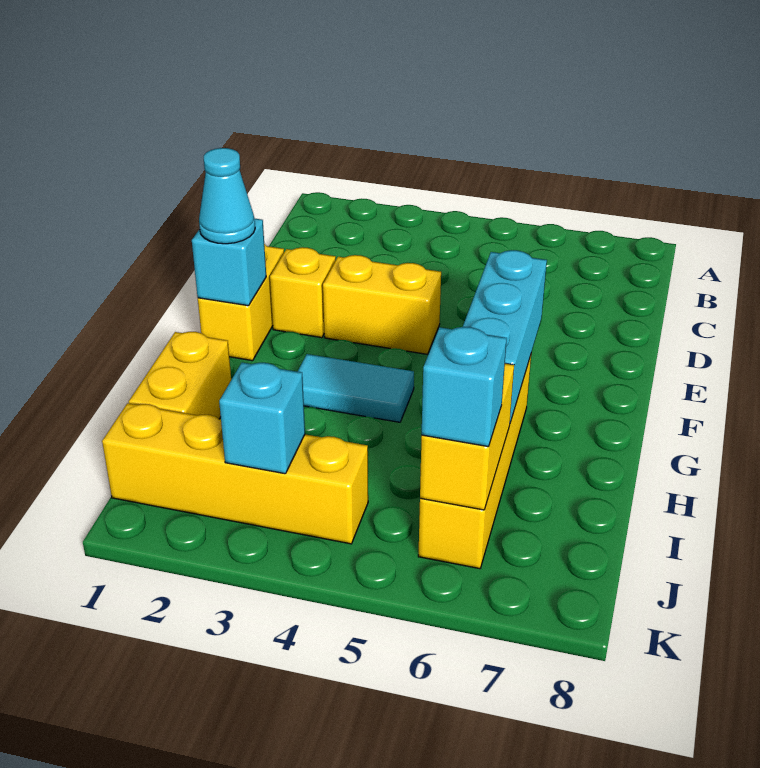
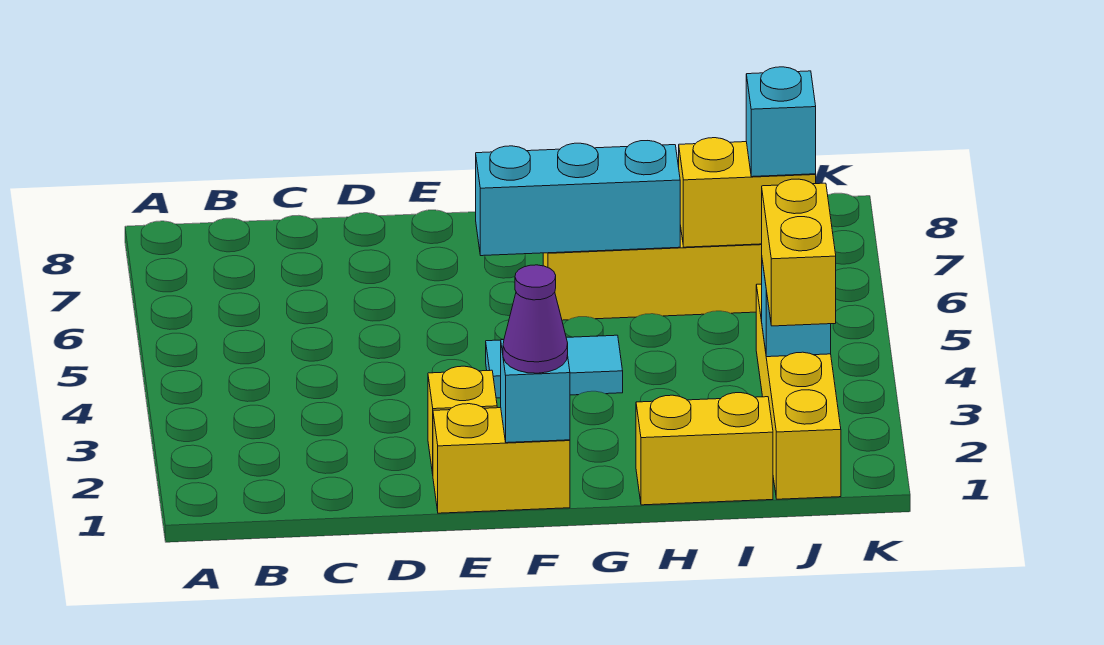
yellow 1x2 brick [323,255,441,354] -> yellow 1x2 brick moved to [762,179,836,326]
cyan 1x1 cone [199,148,255,244] -> purple 1x1 cone [503,265,568,373]
cyan 1x2 tile [298,354,414,422] -> cyan 1x2 tile turned to [486,335,623,398]

